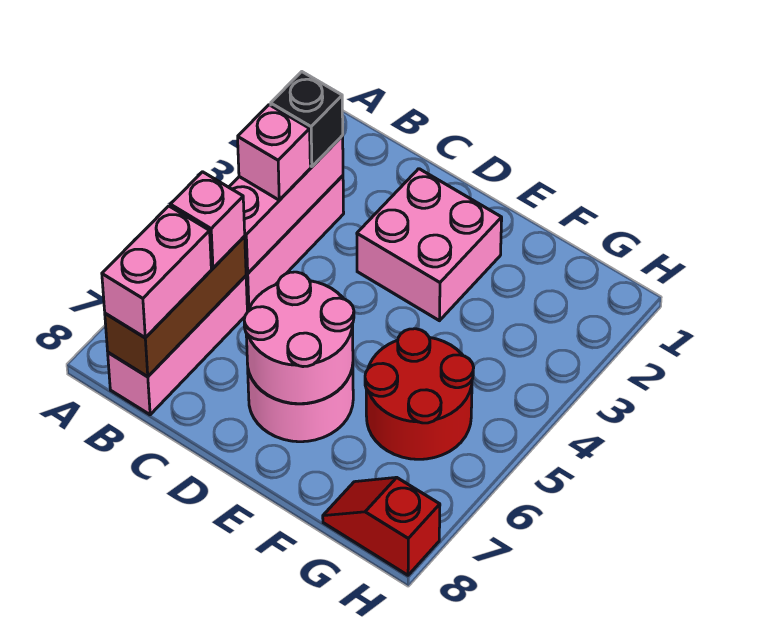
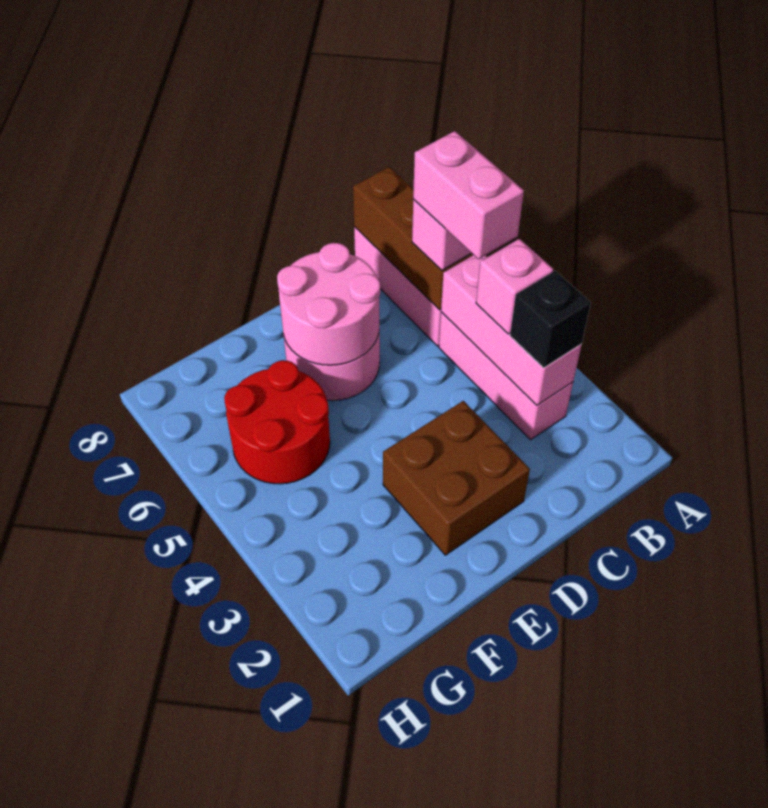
pink 1x2 brick [102,206,211,338] -> pink 1x2 brick moved to [413,131,524,259]
pink 2x2 brick [357,169,502,321] -> brown 2x2 brick [383,401,530,555]
red 1x2 slope [323,477,440,575] -> none

